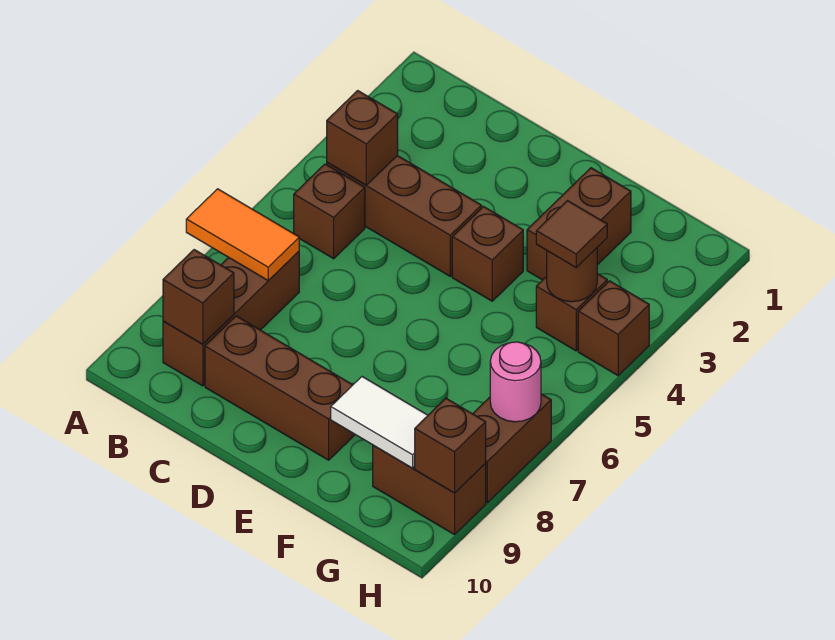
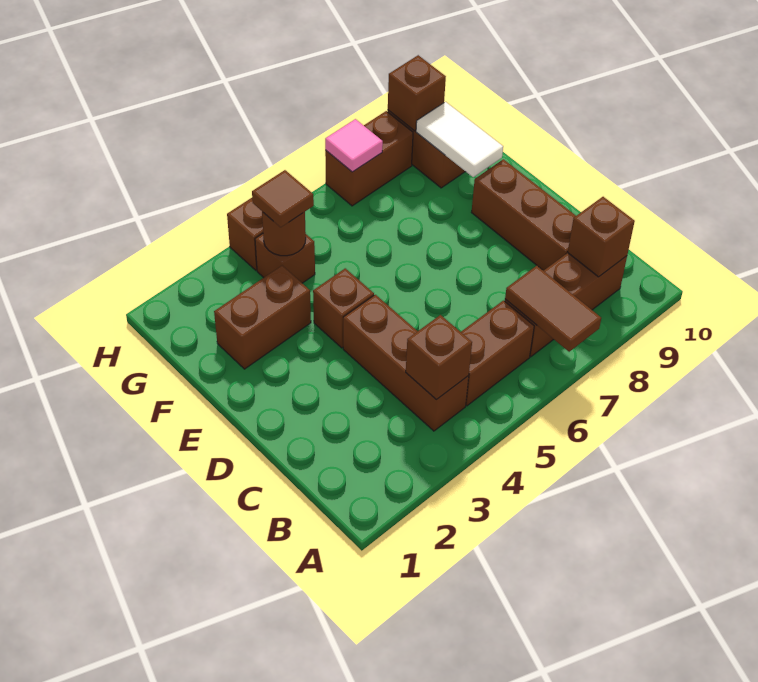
orange 1x2 tile [186,189,299,281] -> brown 1x2 tile [505,266,601,352]
brown 1x1 brick [294,164,365,259] -> brown 1x2 brick [461,301,534,406]
pink 1x1 round brick [490,342,541,422] -> pink 1x1 tile [325,119,383,172]

